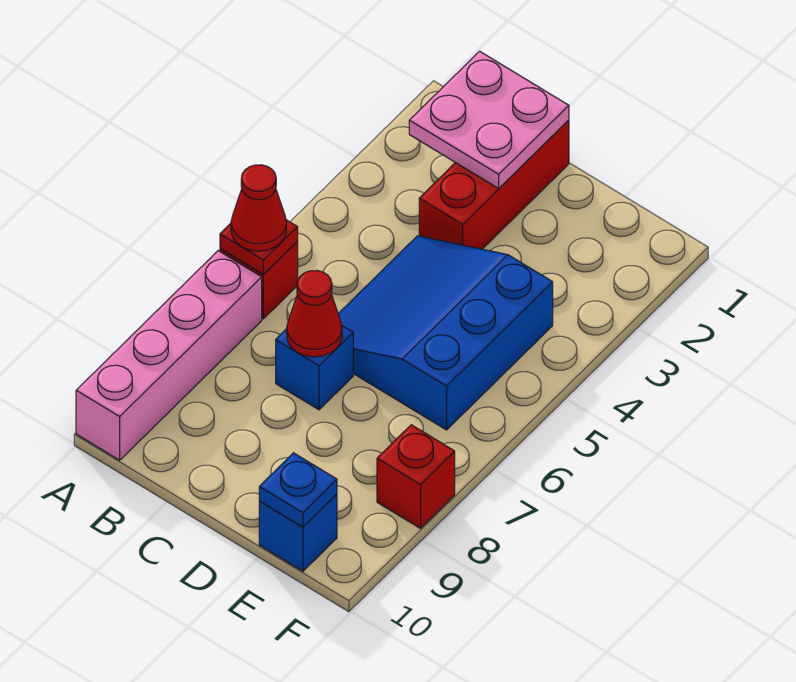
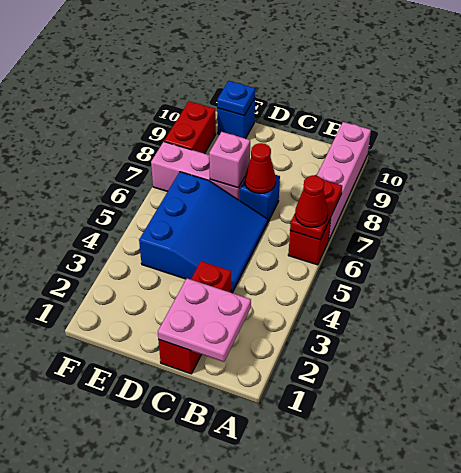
red 1x1 plate [220,220,298,275] -> red 1x2 plate [290,180,342,240]
none -> pink 1x3 brick [151,142,245,201]
none -> pink 1x1 brick [209,132,250,188]
red 1x1 brick [377,425,455,528] -> red 1x2 brick [164,101,216,154]

